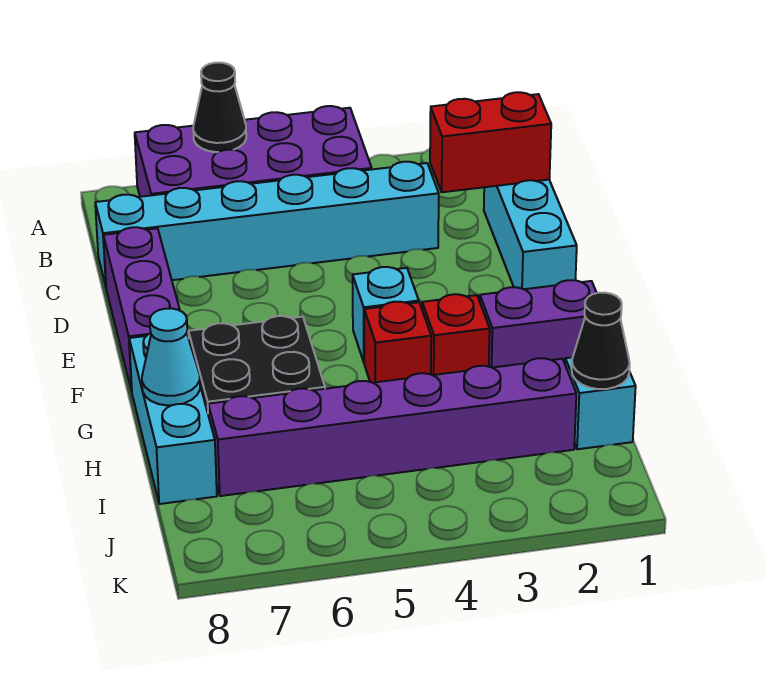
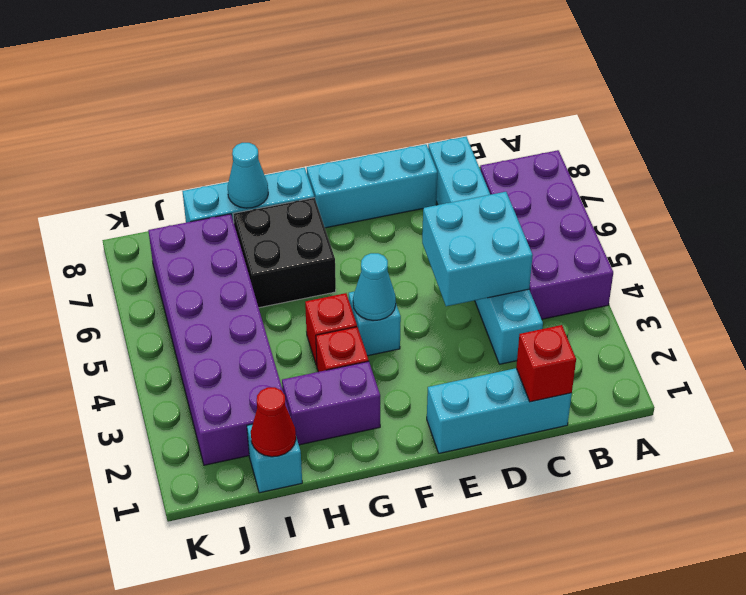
black 1x1 cone [193,63,246,152] -> none
red 1x2 brick [430,92,551,192] -> red 1x1 brick [516,325,576,402]
none -> cyan 2x2 brick [422,192,533,306]
purple 1x3 brick [103,227,180,391] -> cyan 1x3 brick [307,144,437,228]
none -> cyan 1x1 cone [353,253,396,321]
purple 1x2 brick [480,280,597,367] -> purple 1x2 brick turned to [282,361,380,445]
black 1x1 cone [572,293,630,389] -> red 1x1 cone [251,387,296,457]
purple 1x6 brick [208,358,576,496] -> purple 2x6 brick [148,214,290,465]

